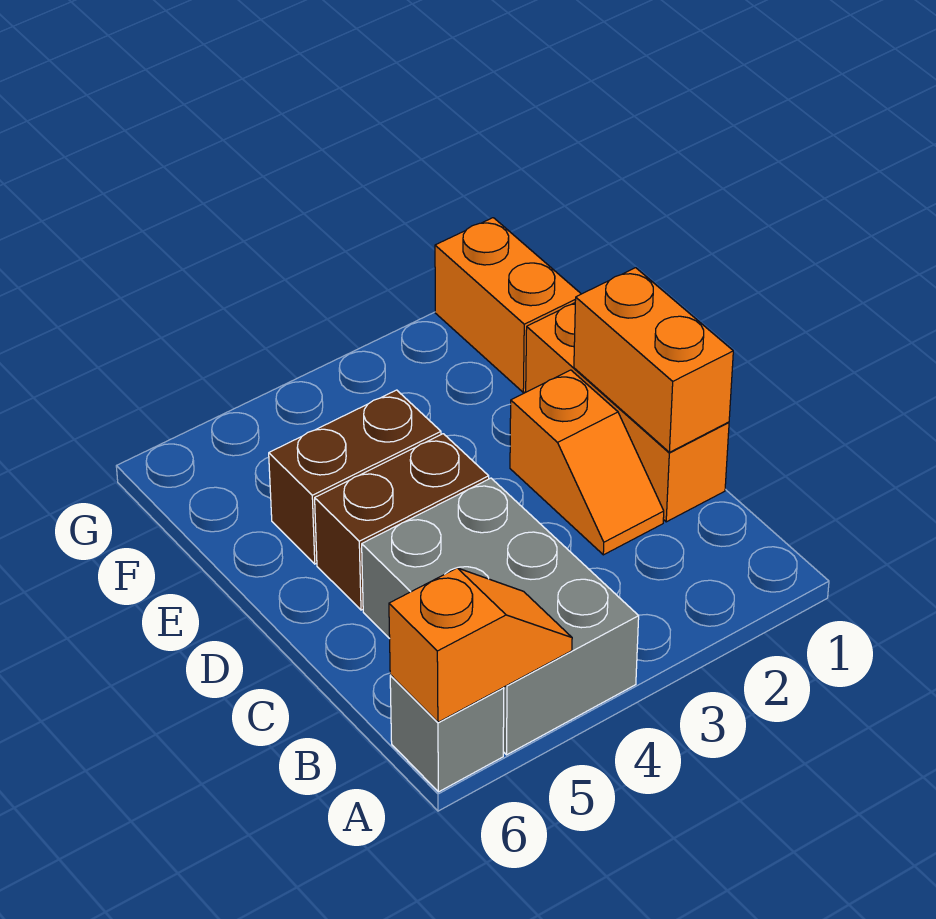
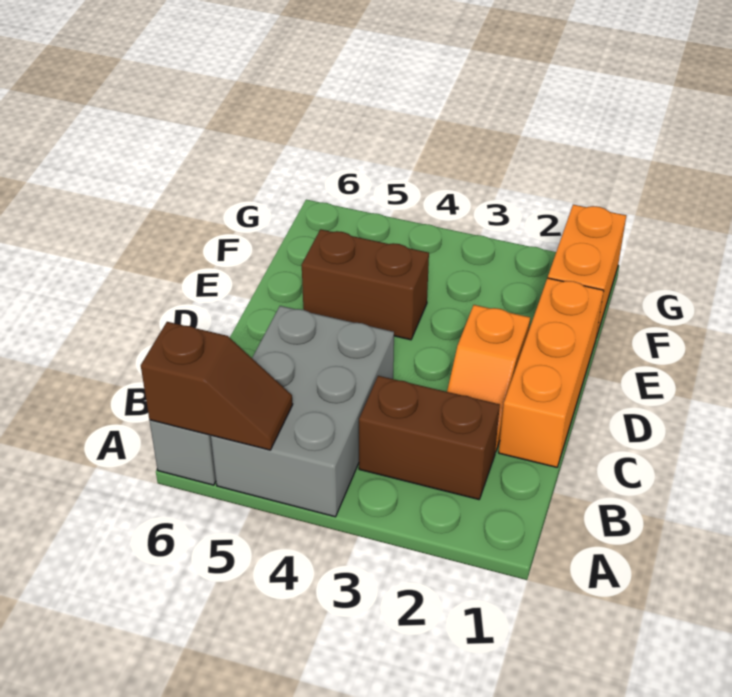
orange 1x2 slope [389,568,572,722] -> brown 1x2 slope [141,322,293,450]
orange 1x2 brick [574,268,733,452] -> none
brown 1x2 brick [315,434,489,610] -> brown 1x2 brick moved to [359,376,500,499]

